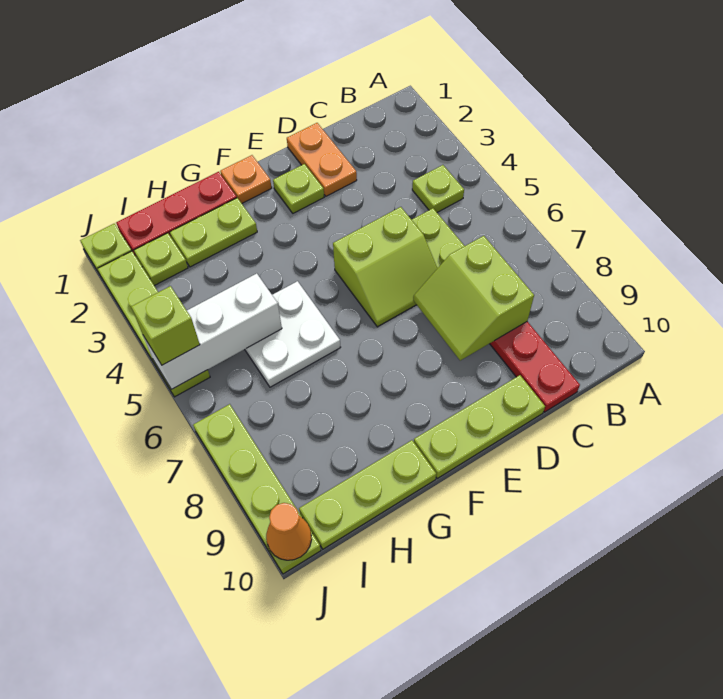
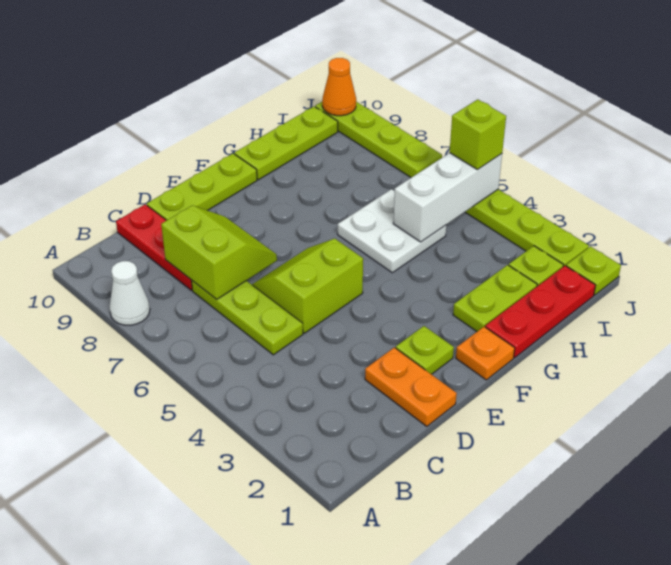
none -> white 1x1 cone [109,261,150,325]
lime 1x1 plate [412,165,464,212] -> none

